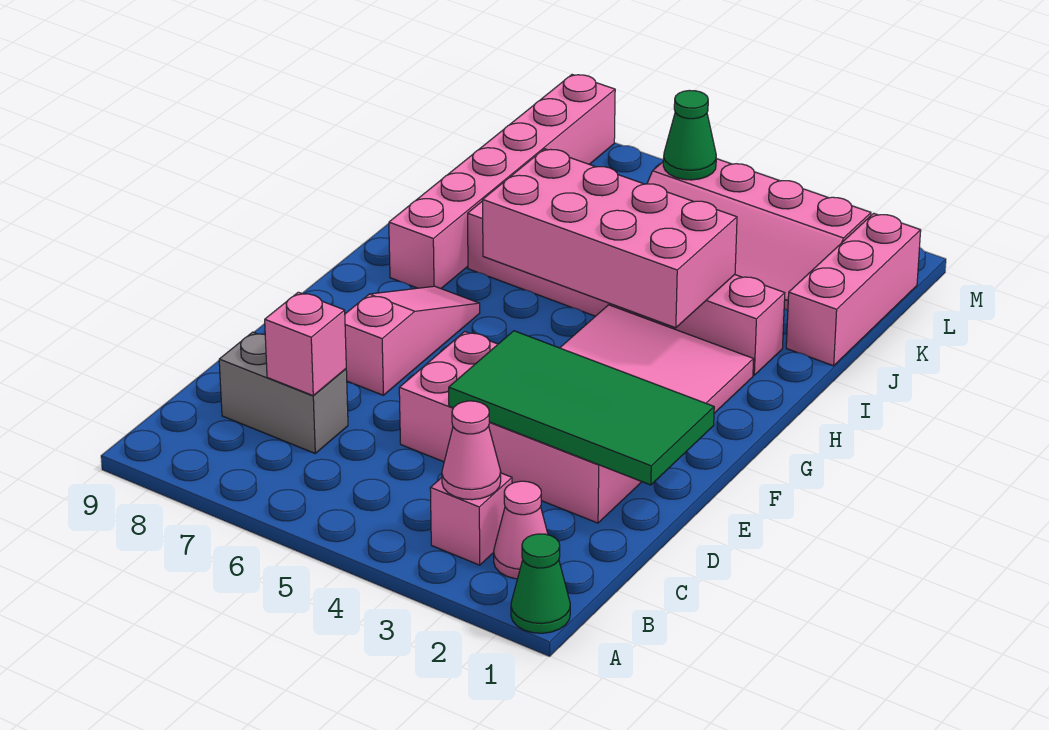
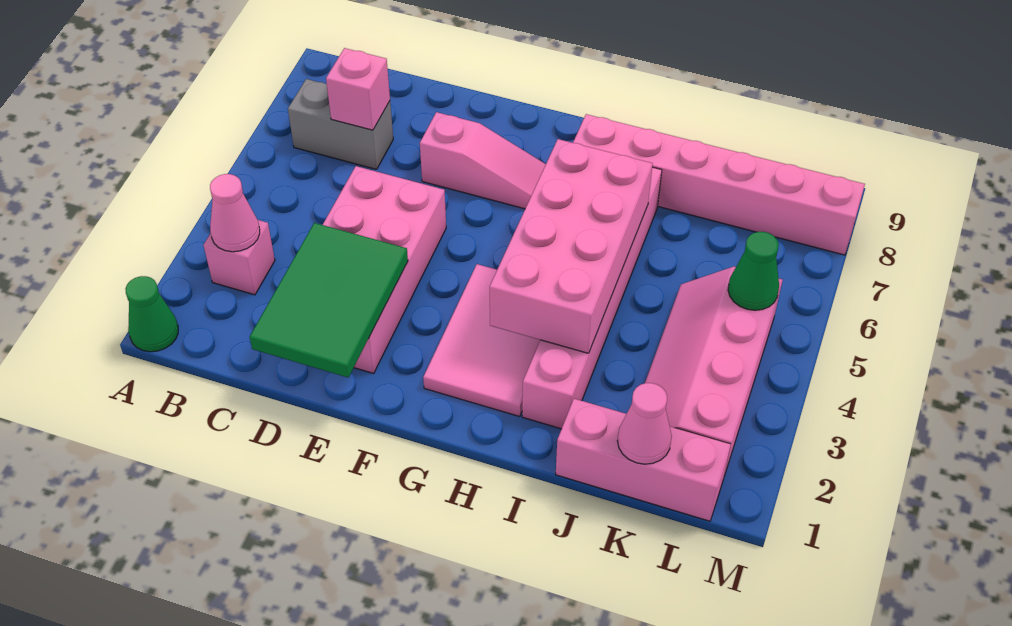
pink 1x1 cone [494,481,548,579] -> pink 1x1 cone moved to [617,383,672,464]
grey 1x2 brick [219,332,348,453] -> grey 1x2 brick turned to [288,79,393,169]
green 2x4 tile [449,331,714,485] -> green 2x3 tile [250,223,408,377]

